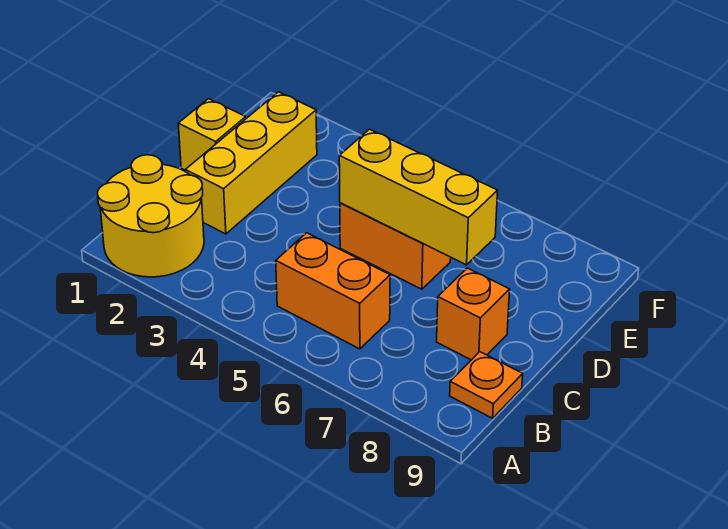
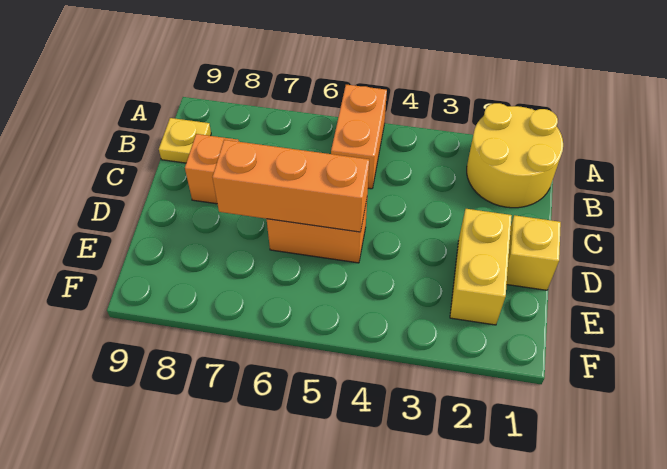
orange 1x2 brick [276,233,390,349] -> orange 1x2 brick turned to [331,85,387,189]
orange 1x1 plate [450,352,523,418] -> yellow 1x1 plate [159,118,211,163]
yellow 1x3 brick [185,92,317,234] -> yellow 1x2 brick [450,209,512,325]
yellow 1x3 brick [339,129,498,265] -> orange 1x3 brick [212,140,369,232]

